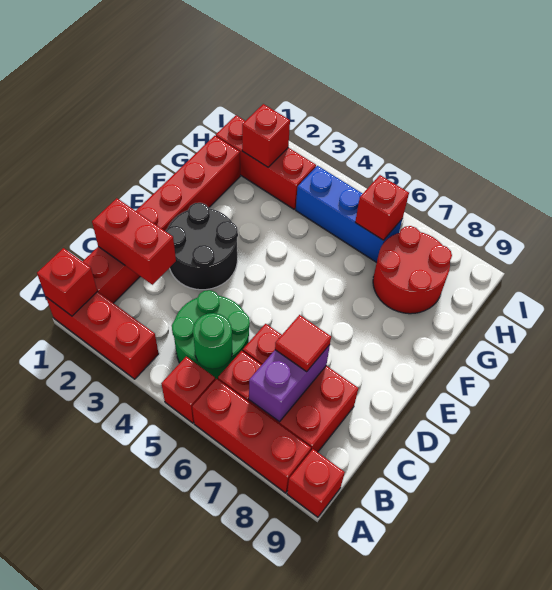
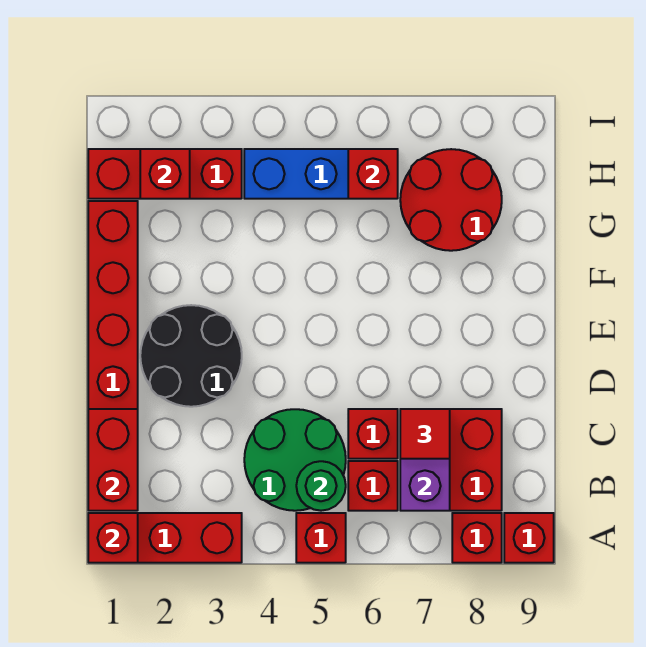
red 1x3 brick [192,379,311,493] -> red 1x1 brick [452,513,502,563]
red 1x2 brick [92,198,176,285] -> red 1x2 brick turned to [88,409,138,511]

